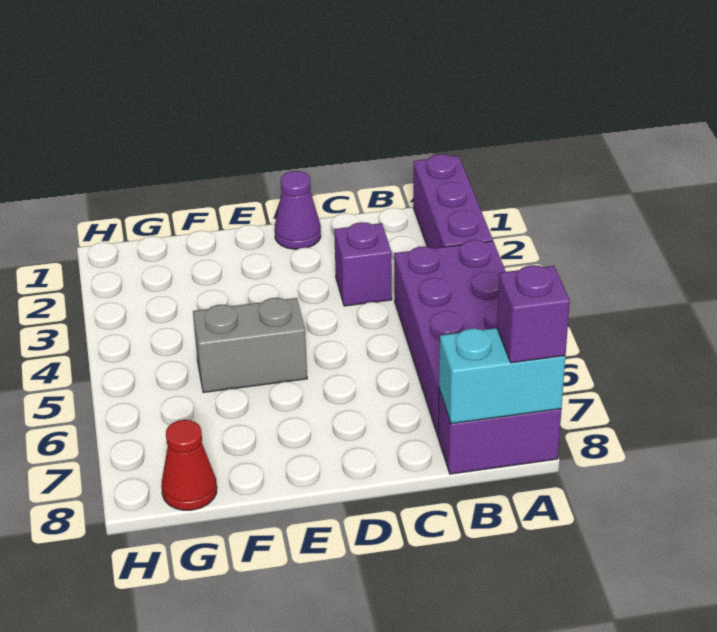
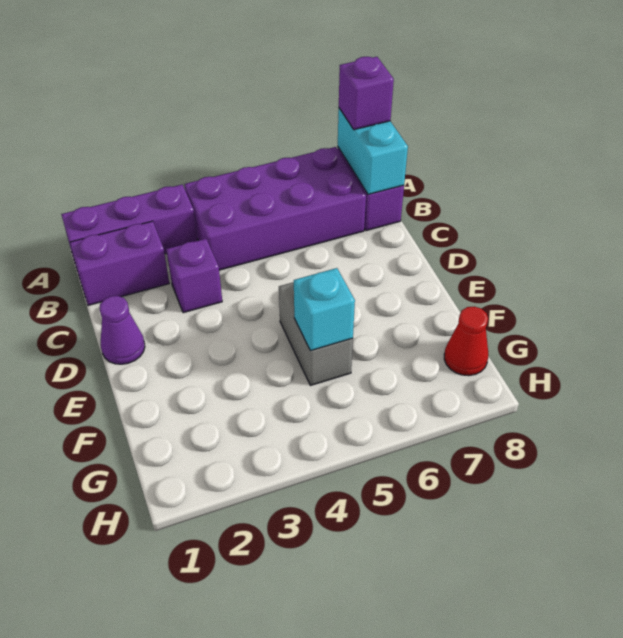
none -> purple 1x2 brick [70,221,169,305]
none -> cyan 1x1 brick [294,268,355,351]

